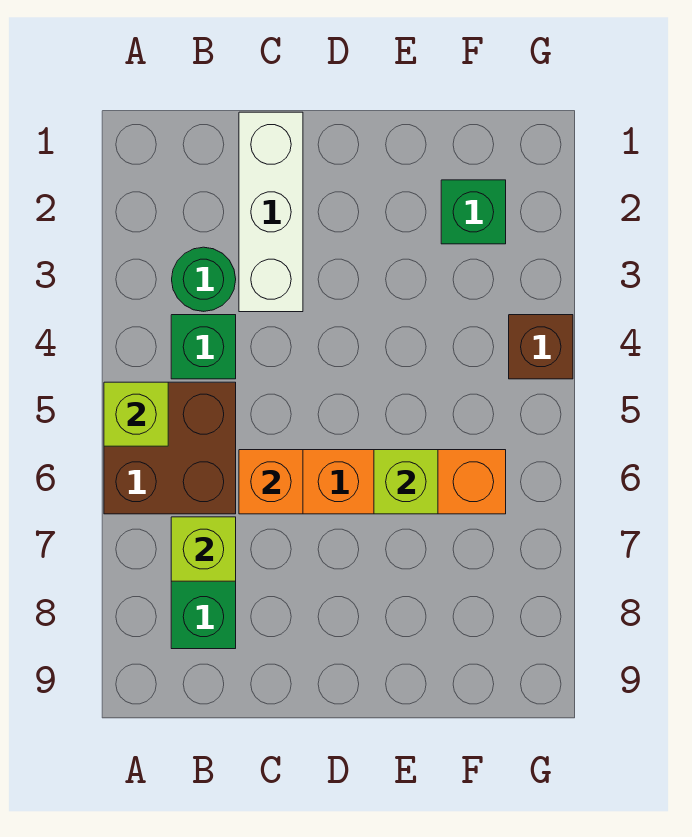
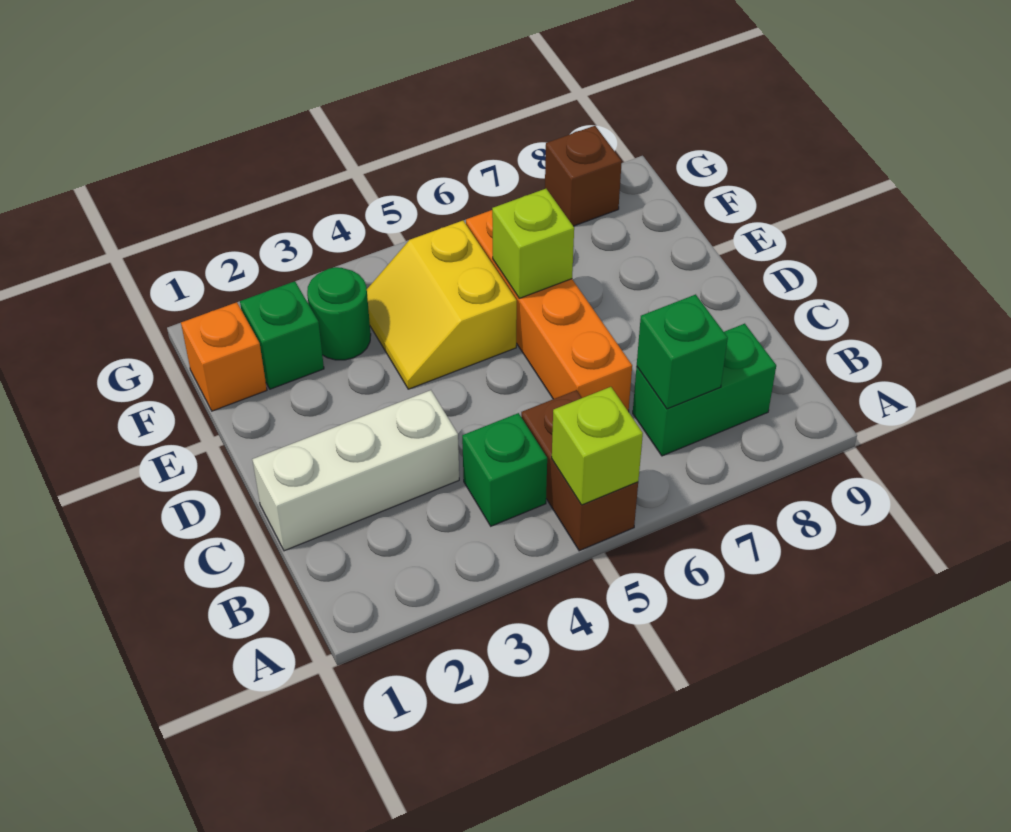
brown 2x2 brick [104,382,236,514] -> brown 1x2 brick [521,390,638,551]
green 1x1 round brick [172,247,236,311] -> green 1x1 round brick moved to [307,267,371,360]
lime 1x1 brick [171,517,236,581] -> green 1x1 brick [637,294,728,409]
orange 1x1 brick [239,450,303,514] -> orange 1x1 brick moved to [181,302,267,411]
none -> yellow 2x2 slope [367,221,517,389]
brown 1x1 brick [509,315,573,379] -> brown 1x1 brick moved to [545,126,622,226]

